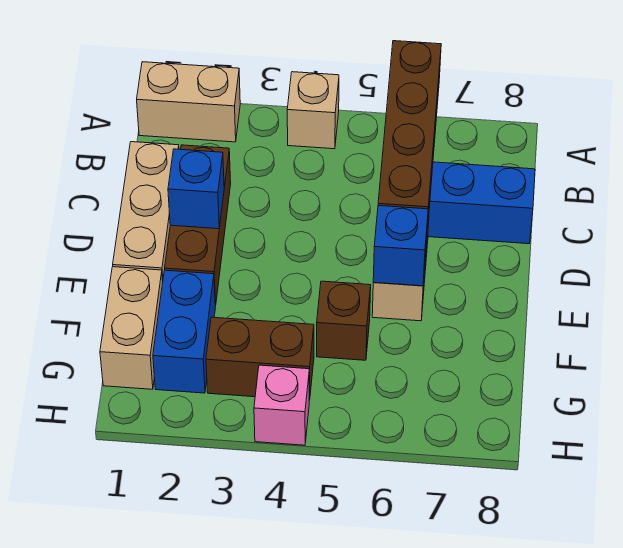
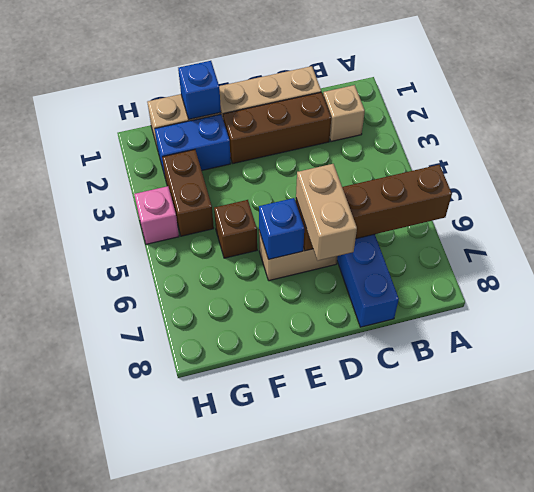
tan 1x2 brick [137,62,240,142] -> tan 1x2 brick moved to [296,164,357,261]
tan 1x1 brick [287,72,339,149] -> tan 1x1 brick moved to [323,85,365,142]
blue 1x1 brick [168,149,224,229] -> blue 1x1 brick moved to [178,61,221,119]

